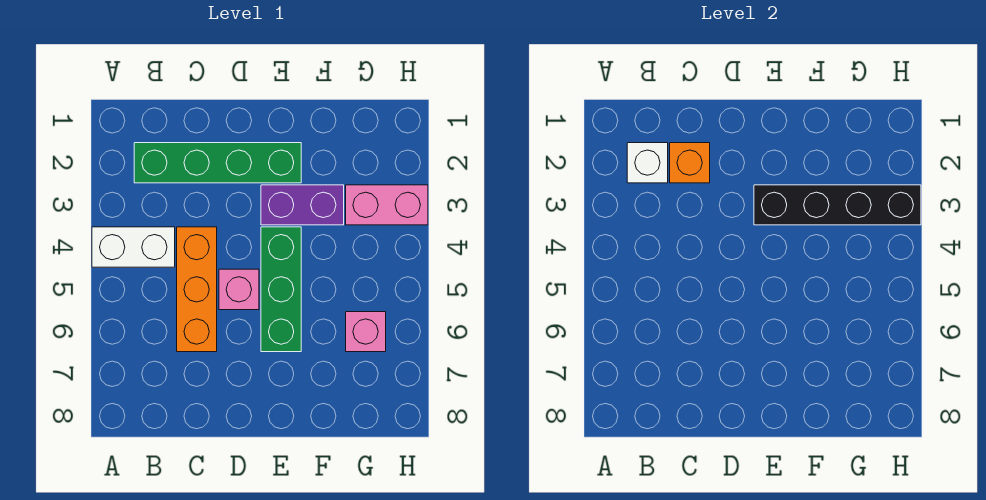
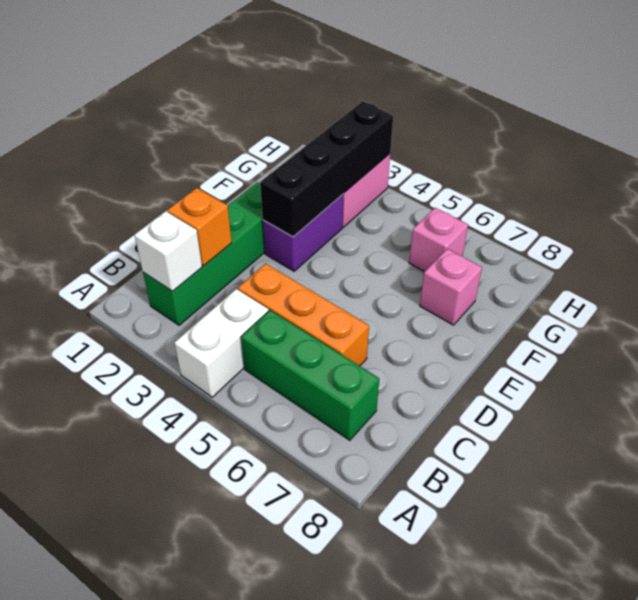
pink 1x1 brick [219,269,259,310] -> pink 1x1 brick moved to [420,249,482,325]
green 1x3 brick [261,227,301,352] -> green 1x3 brick moved to [241,310,379,440]

